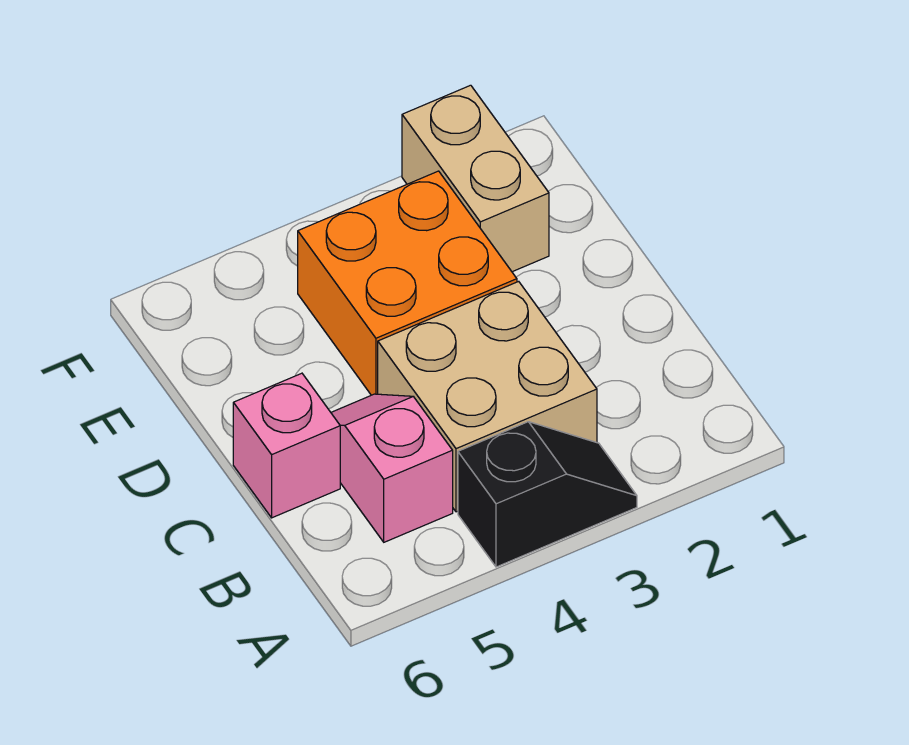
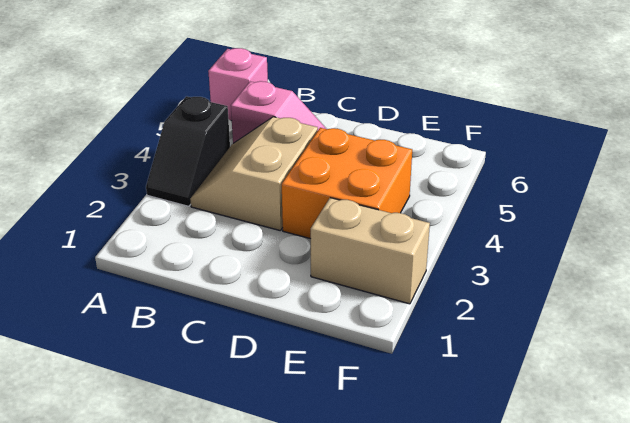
tan 2x2 brick [378,281,597,512] -> tan 2x2 slope [190,117,318,231]
pink 1x1 brick [233,373,340,518] -> pink 1x1 brick moved to [208,48,268,121]

